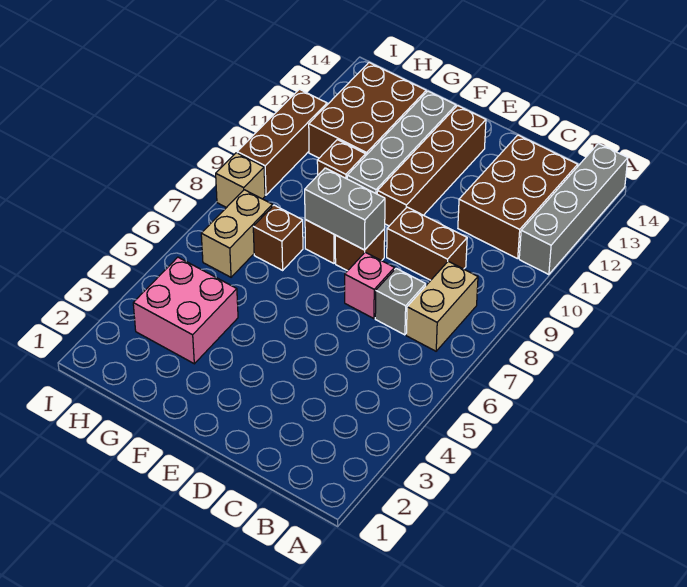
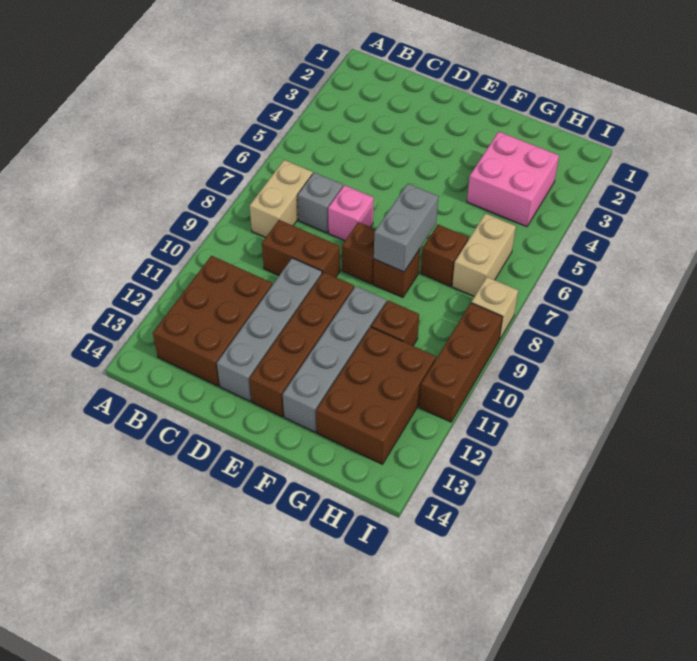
grey 1x4 brick [519,144,628,275] -> grey 1x4 brick moved to [217,258,322,401]
grey 1x2 brick [305,168,385,250] -> grey 1x2 brick turned to [374,184,439,272]

